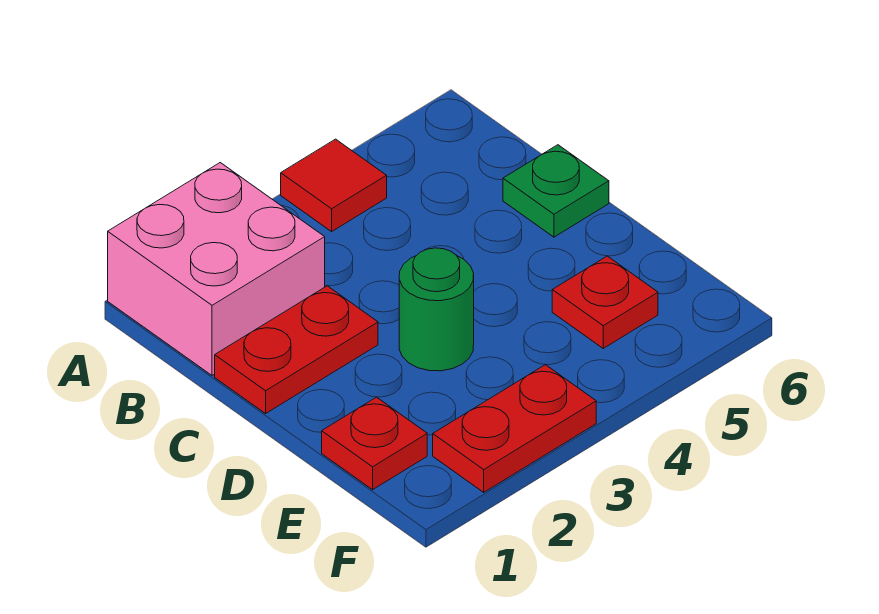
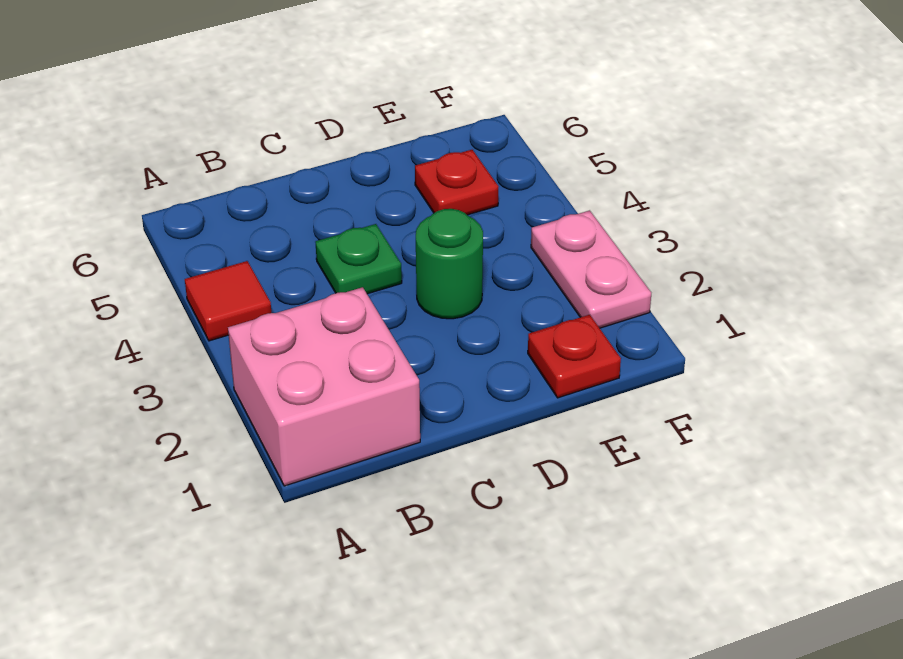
red 1x2 plate [215,286,378,414] -> none
green 1x1 plate [503,145,609,237] -> green 1x1 plate moved to [315,224,402,294]
red 1x2 plate [433,365,596,492] -> pink 1x2 plate [531,210,651,328]

